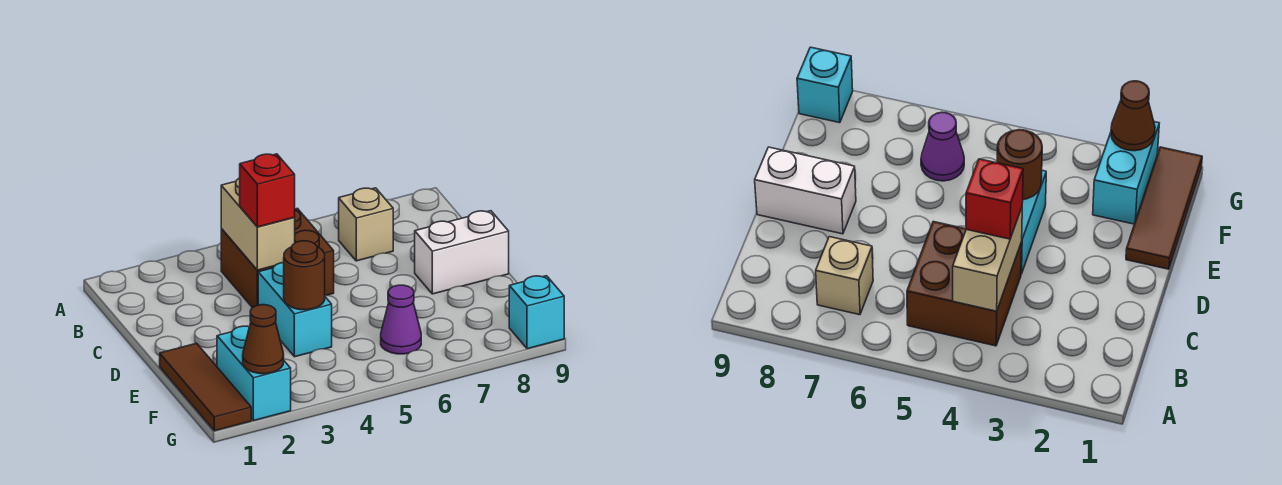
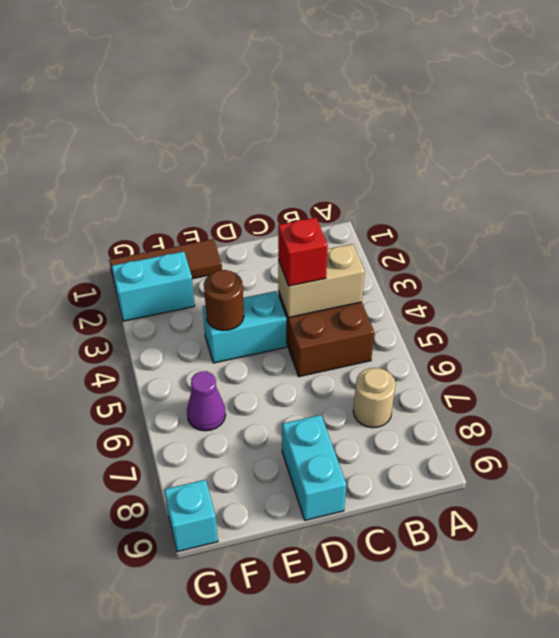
tan 1x1 brick [339,188,393,261] -> tan 1x1 round brick [353,368,396,428]
white 1x2 brick [415,211,509,294] -> cyan 1x2 brick [282,415,346,520]
brown 1x1 cone [243,305,284,374] -> none

